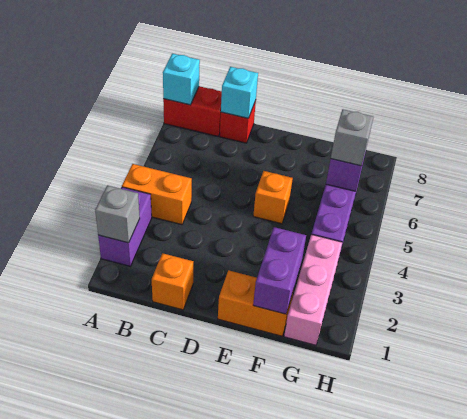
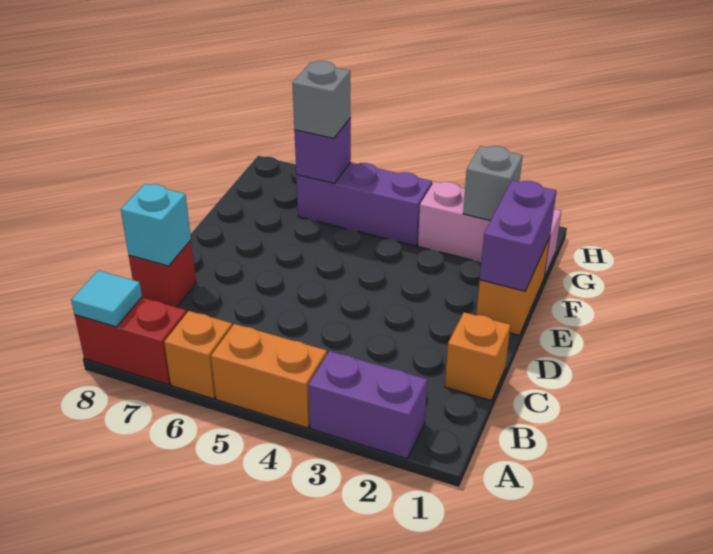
grey 1x1 brick [95,185,140,243] -> grey 1x1 brick moved to [463,146,523,221]
orange 1x2 brick [122,164,192,225] -> orange 1x2 brick turned to [211,324,327,428]
red 1x2 brick [163,86,222,136] -> red 1x2 brick turned to [75,298,187,385]
cyan 1x1 brick [163,54,200,105] -> cyan 1x1 tile [71,270,142,327]
orange 1x1 brick [253,171,293,224] -> orange 1x1 brick moved to [164,311,232,399]
purple 1x2 brick [253,227,306,314] -> purple 1x2 brick turned to [480,180,556,291]

